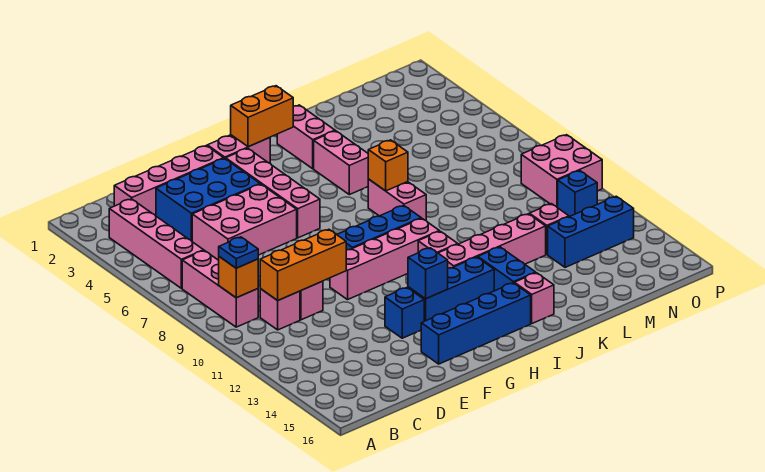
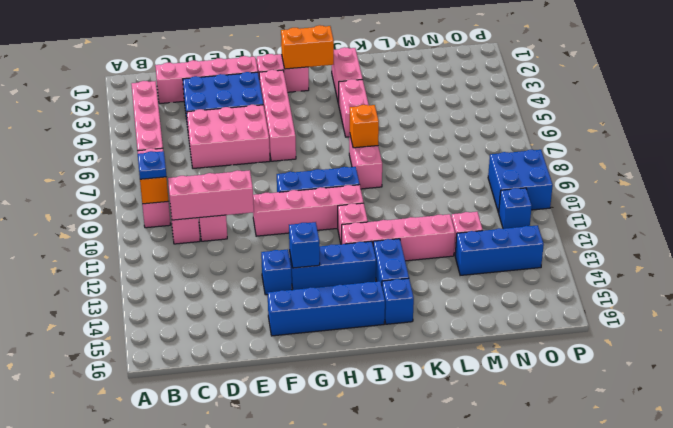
orange 1x3 brick [260,229,346,300] -> pink 1x3 brick [168,170,254,220]
pink 1x1 brick [514,273,554,323] -> blue 1x1 brick [382,278,414,324]
pink 2x2 brick [521,135,602,208] -> blue 2x2 brick [488,150,553,213]

